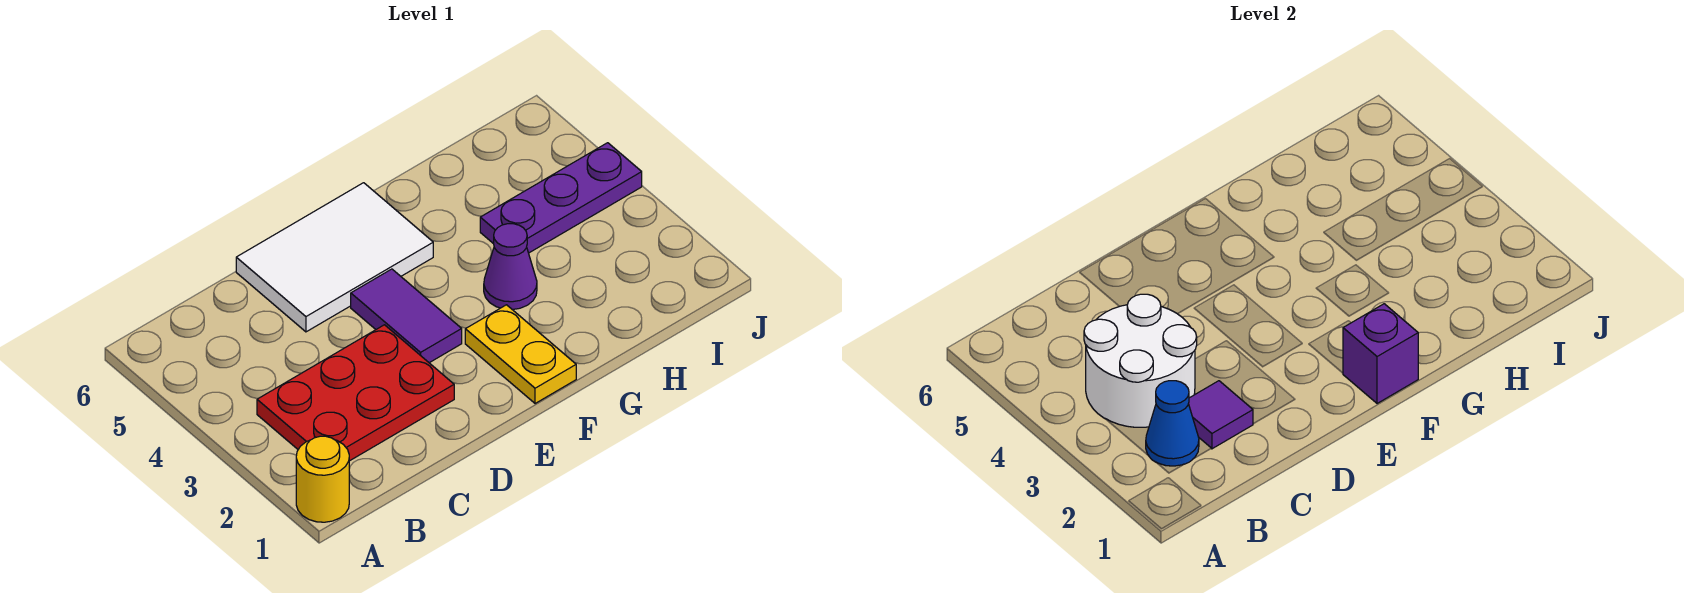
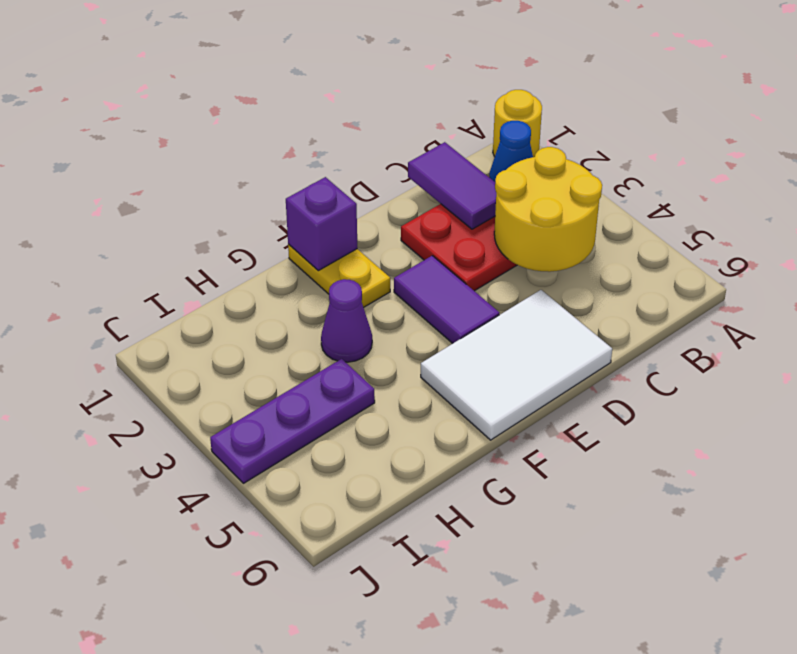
white 2x2 round brick [1084,294,1197,427] -> yellow 2x2 round brick [494,147,602,272]
purple 1x1 tile [1188,381,1253,449] -> purple 1x2 tile [408,142,496,229]

